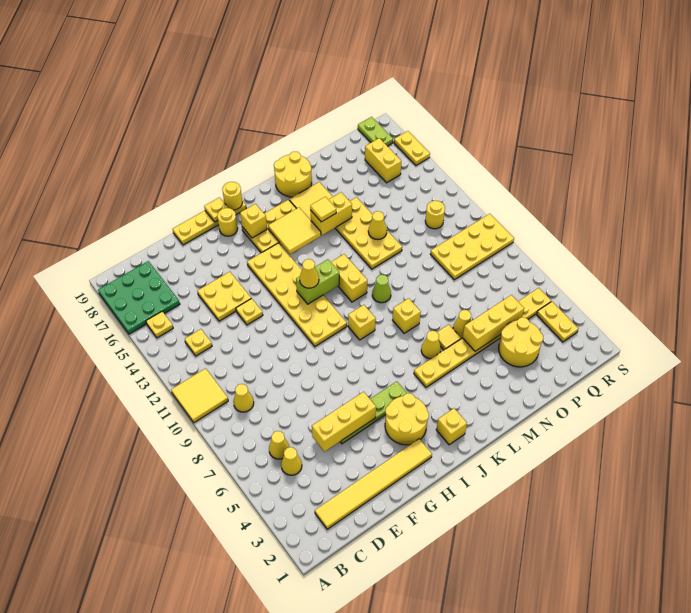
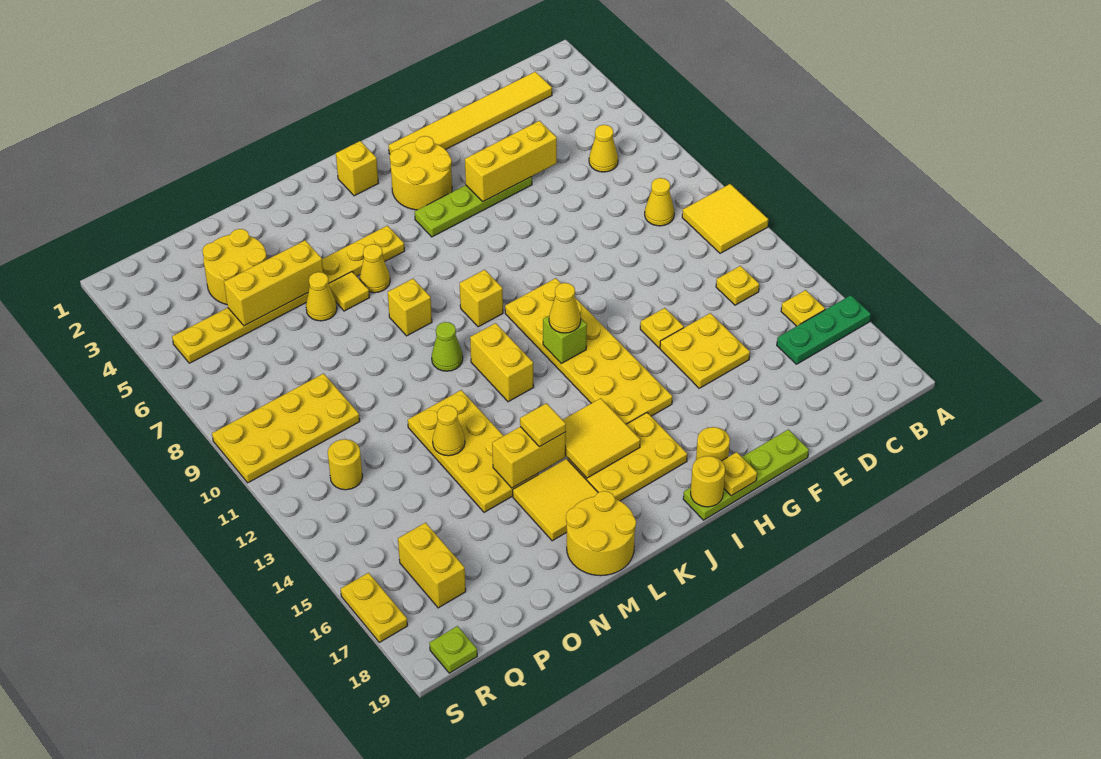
green 3x3 plate [98,261,180,334] -> green 1x3 plate [777,295,871,364]
yellow 1x1 cone [281,447,302,475] -> none
yellow 1x4 plate [173,200,246,245] -> lime 1x4 plate [683,429,809,520]
lime 1x2 brick [296,259,339,304] -> lime 1x1 brick [543,316,587,364]
yellow 1x1 brick [240,204,267,238] -> none
yellow 1x2 plate [537,302,578,342] -> none
lime 1x2 plate [358,117,393,146] -> lime 1x1 plate [430,626,477,673]

